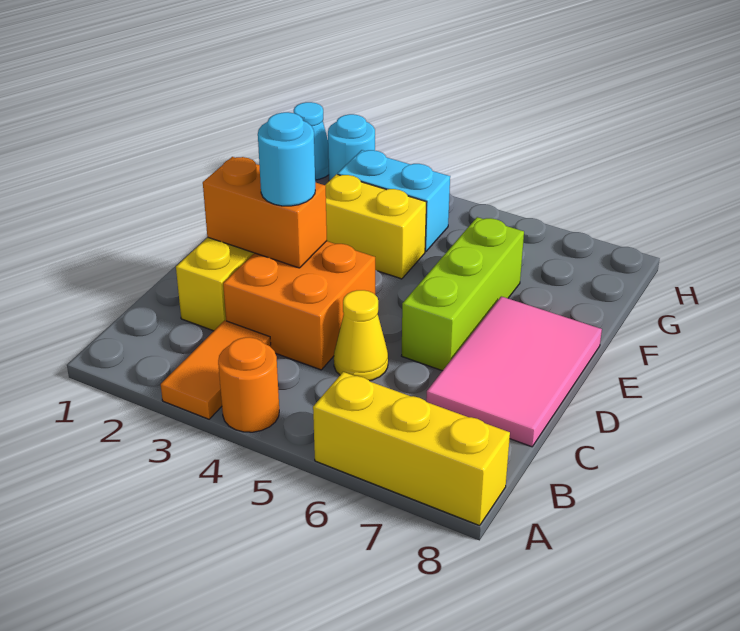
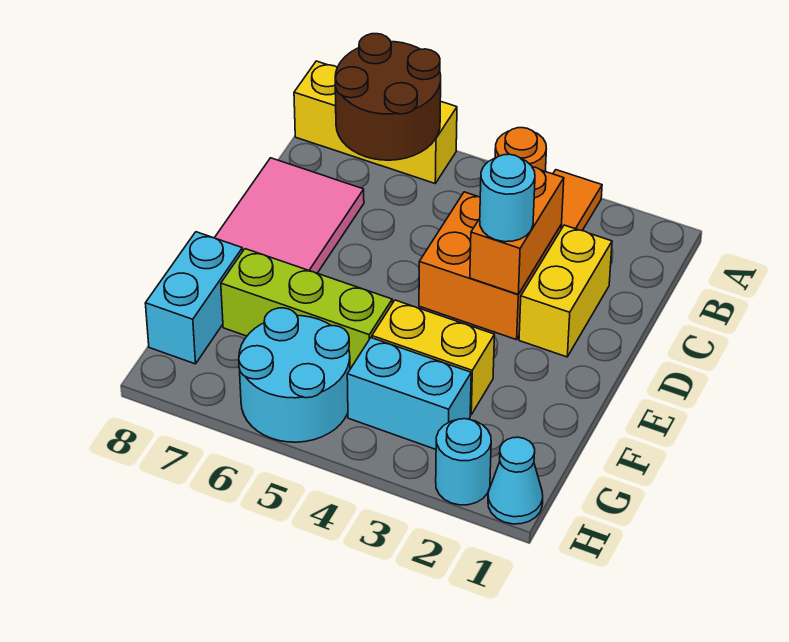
none -> brown 2x2 round brick [335,34,441,160]
yellow 1x1 cone [334,290,388,381] -> none
orange 1x2 brick [203,157,327,268] -> orange 1x2 brick turned to [470,167,564,294]
lime 1x3 brick [402,217,524,371] -> lime 1x3 brick turned to [221,249,392,369]
none -> cyan 1x2 brick [145,232,243,364]
none -> cyan 2x2 round brick [239,308,350,442]

